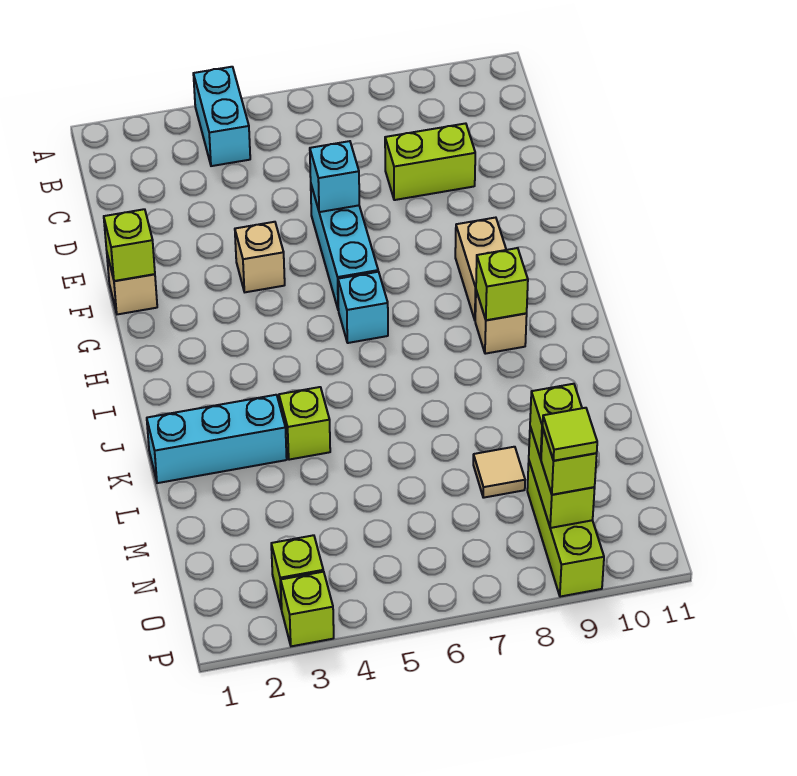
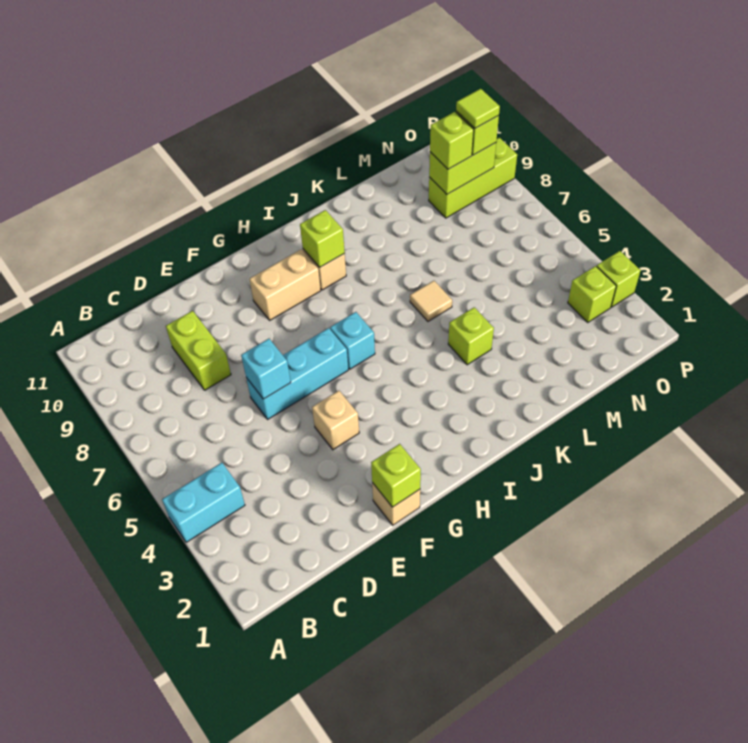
cyan 1x3 brick [147,395,287,483] -> none
tan 1x1 tile [473,447,525,498] -> tan 1x1 tile moved to [410,281,452,321]

